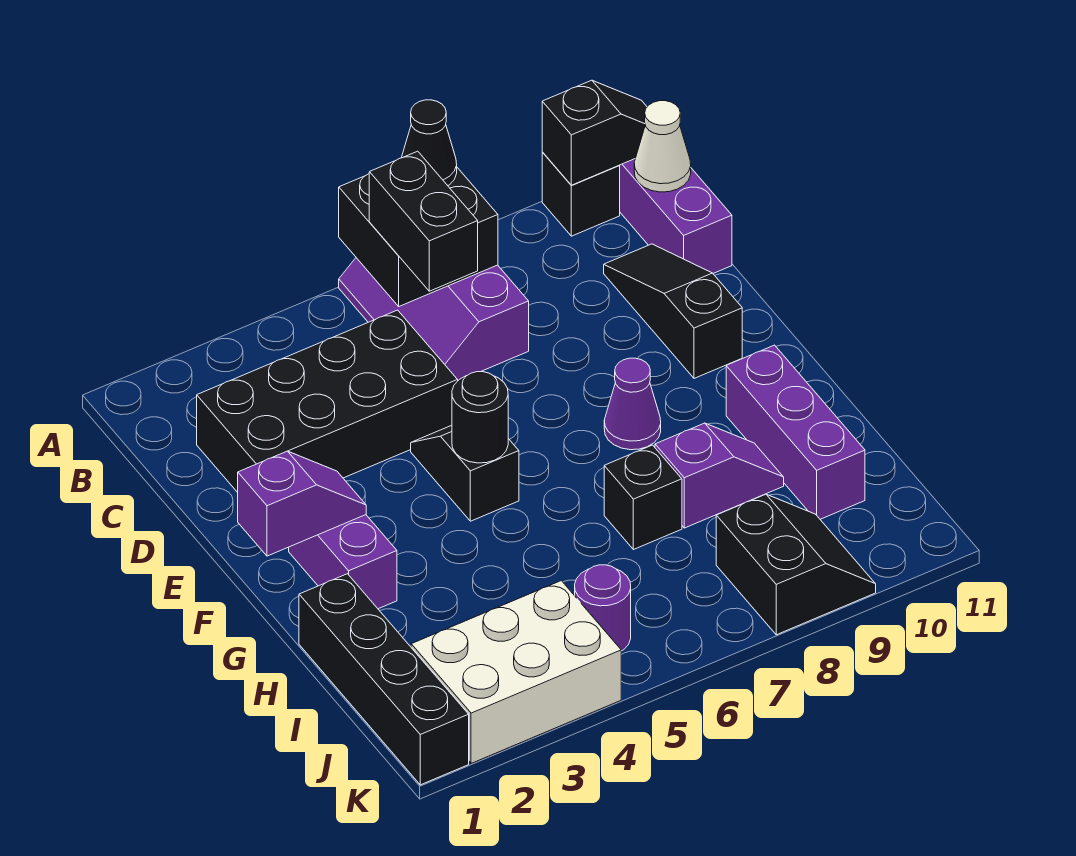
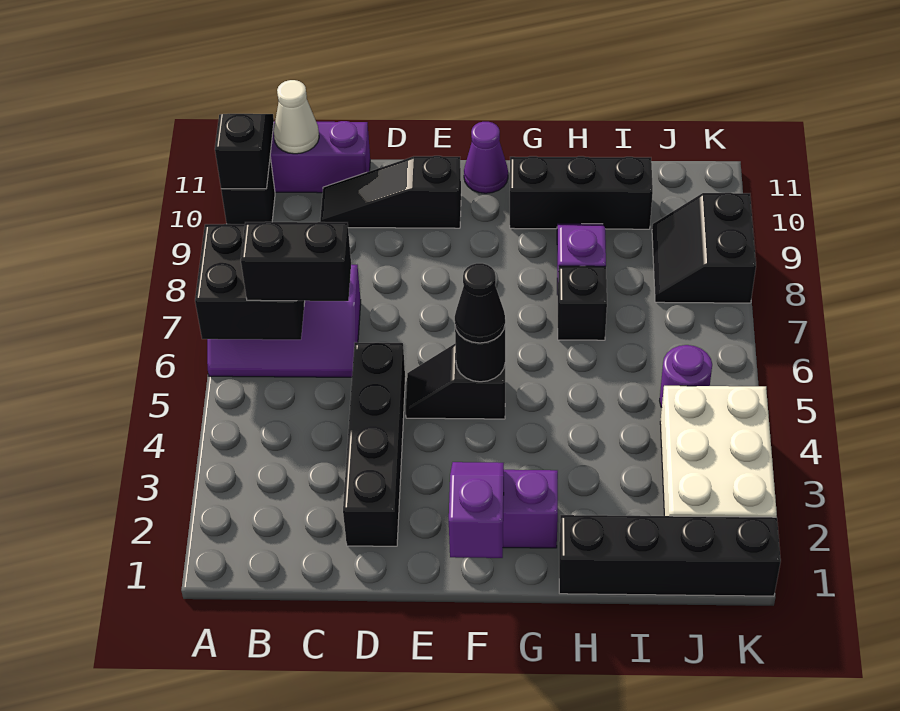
black 1x1 cone [401,100,457,186] -> black 1x1 cone moved to [455,263,505,343]
black 2x4 brick [197,310,458,492] -> black 1x4 brick [343,342,405,546]
purple 1x1 cone [604,358,661,450] -> purple 1x1 cone moved to [464,122,508,193]
purple 1x3 brick [726,345,865,519] -> black 1x3 brick [510,156,653,229]
black 2x2 slope [716,494,876,635] -> black 2x2 slope turned to [652,193,756,303]

